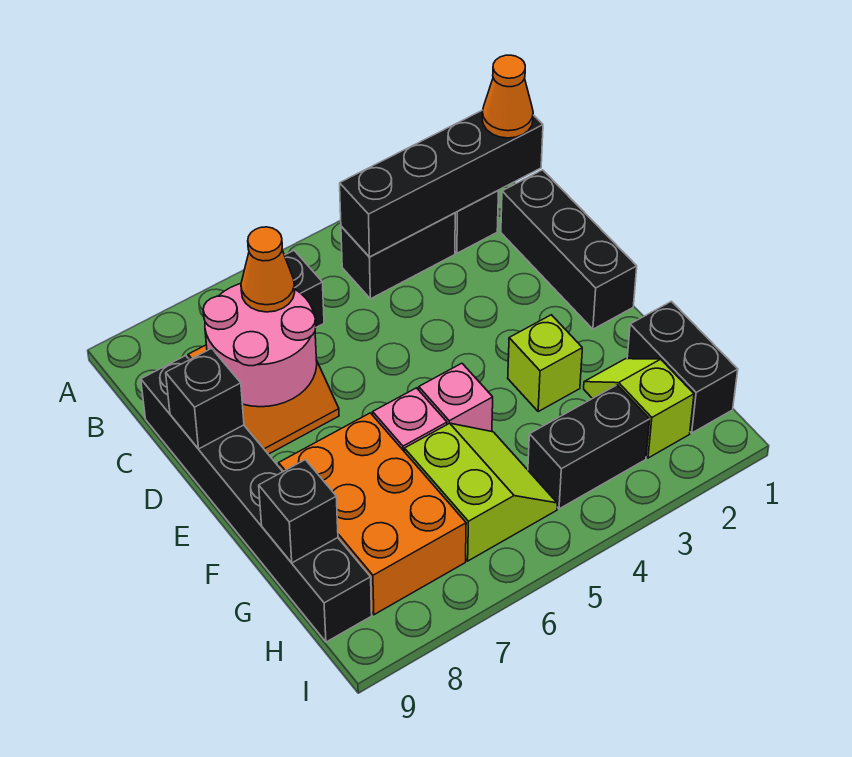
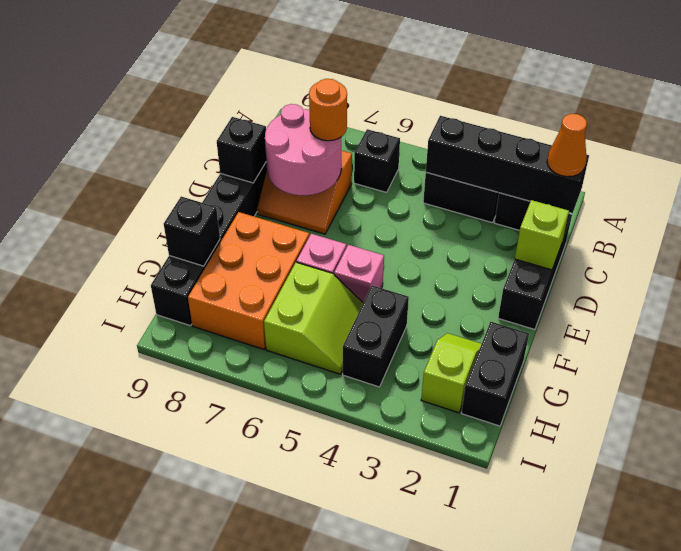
orange 1x1 cone [241,227,295,312] -> orange 1x1 round brick [309,79,347,141]
lime 1x1 brick [508,315,582,411] -> lime 1x1 brick moved to [515,200,569,270]
black 1x2 brick [528,385,650,509] -> black 1x2 brick turned to [343,286,409,387]

